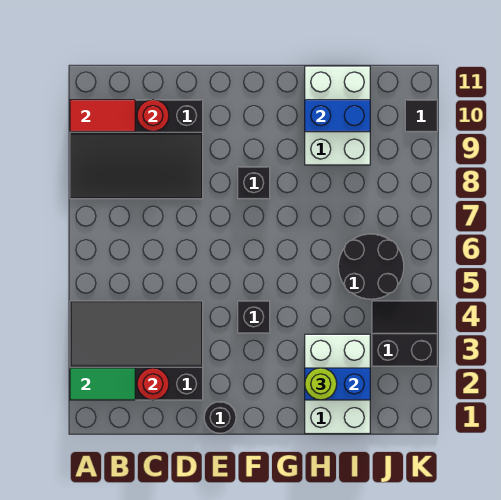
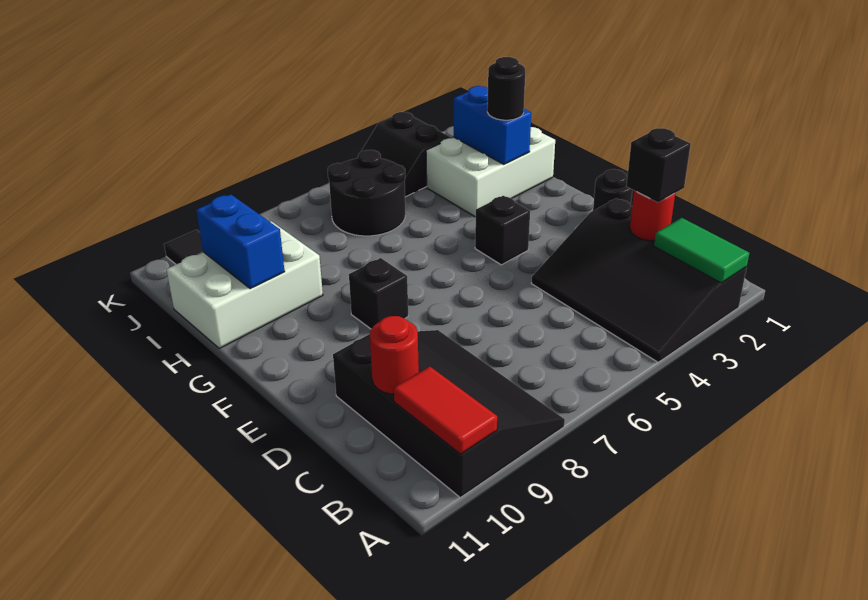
none -> black 1x1 brick [626,128,691,202]
lime 1x1 round brick [305,368,337,400] -> black 1x1 round brick [487,57,525,120]

